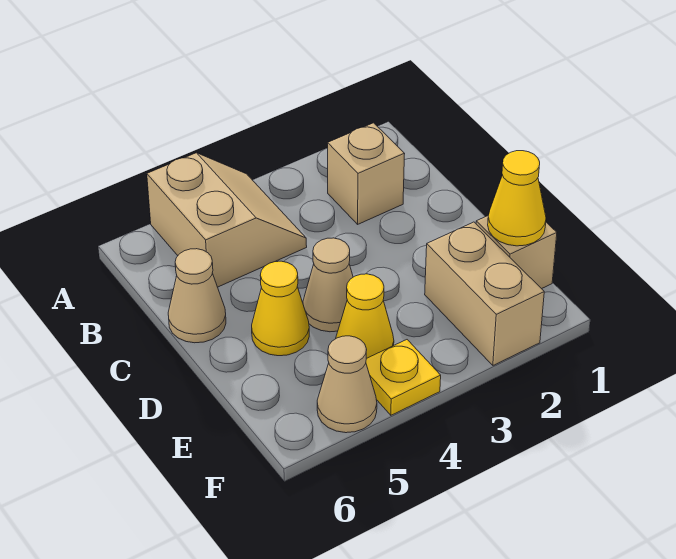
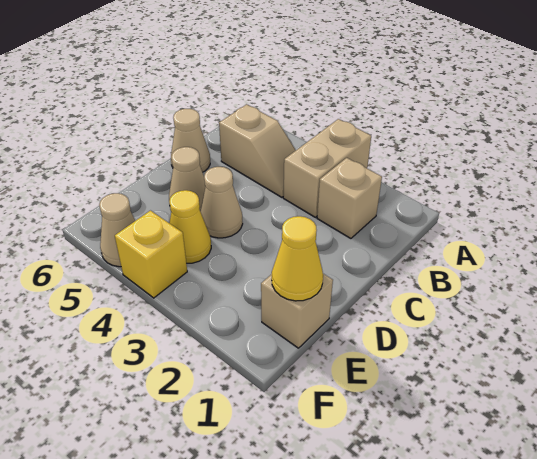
tan 2x2 slope [147,153,307,287] -> tan 1x2 slope [219,104,296,197]
yellow 1x1 cone [252,261,309,356] -> tan 1x1 cone [169,147,206,212]
tan 1x2 brick [425,222,544,365] -> tan 1x2 brick moved to [283,119,371,217]
yellow 1x1 plate [366,340,441,415] -> yellow 1x1 brick [115,211,187,298]

